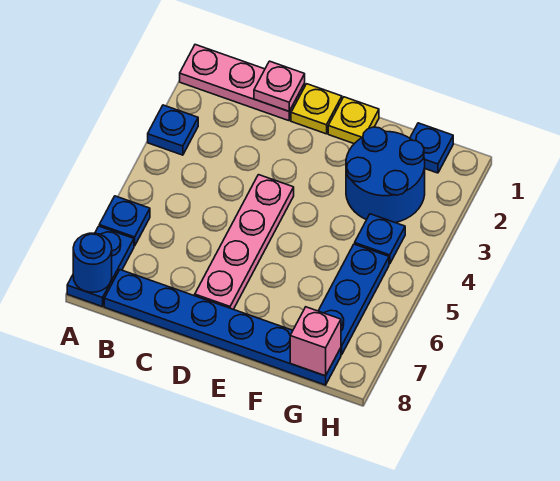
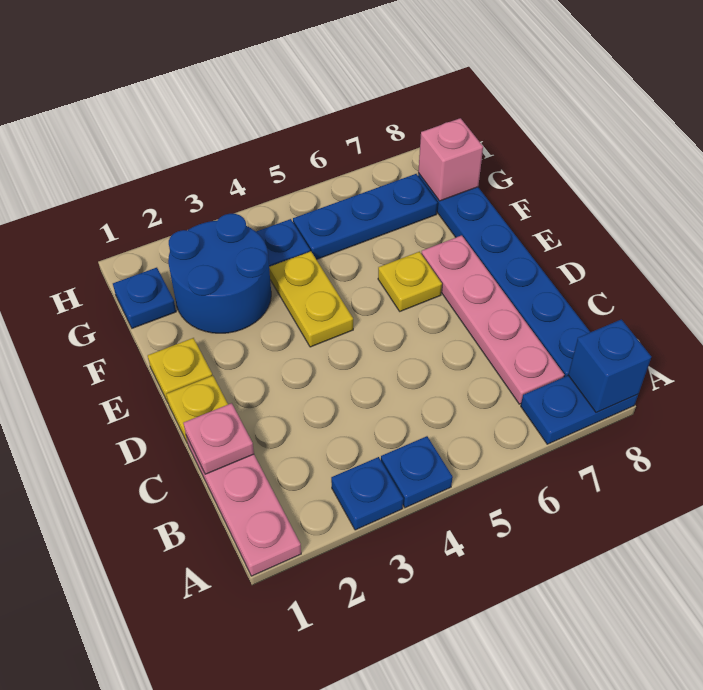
blue 1x1 plate [99,196,150,246] -> blue 1x1 plate moved to [381,436,453,508]
blue 1x1 round brick [73,233,112,292] -> blue 1x1 brick [568,319,651,413]
pink 1x4 plate [195,175,294,309] -> pink 1x4 plate turned to [421,235,564,404]
none -> yellow 1x2 plate [269,251,353,347]
none -> yellow 1x1 plate [378,252,442,311]

